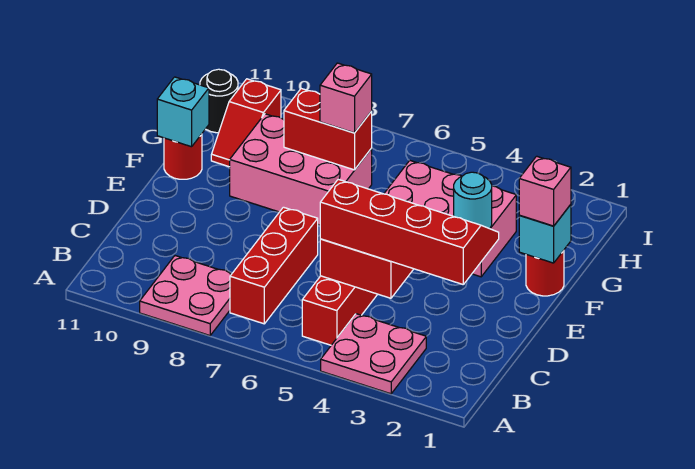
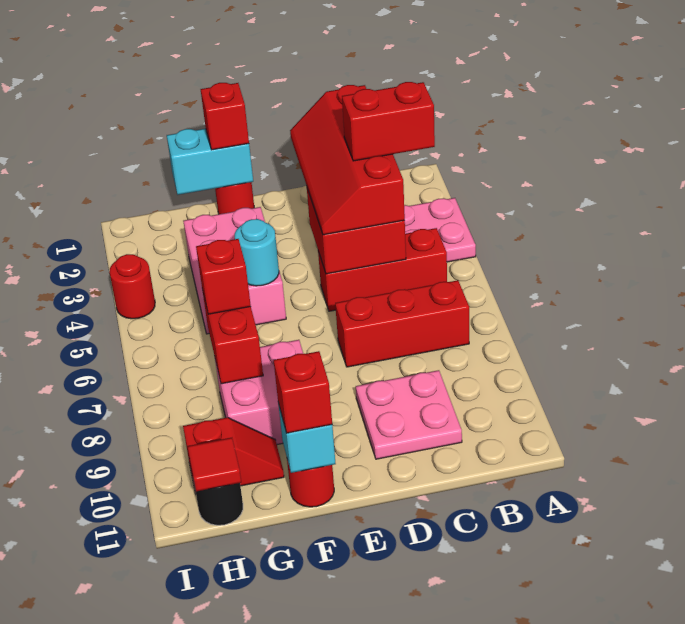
pink 2x2 plate [140,256,231,335] -> pink 2x2 plate moved to [356,370,462,459]
none -> red 1x2 brick [342,82,435,161]
cyan 1x1 brick [519,205,571,263] -> cyan 1x2 brick [167,129,253,195]
pink 1x1 brick [519,156,571,226] -> red 1x1 brick [201,83,249,150]
cyan 1x1 round brick [454,172,492,229] -> cyan 1x1 round brick moved to [235,219,279,286]
pink 2x3 brick [230,114,372,225] -> pink 2x2 brick [215,340,303,445]
none -> red 1x1 brick [274,351,332,433]
pink 1x1 brick [320,63,372,133] -> red 1x1 brick [196,239,251,314]
none -> red 1x1 tile [188,438,241,492]
none -> red 1x1 round brick [109,254,155,319]

